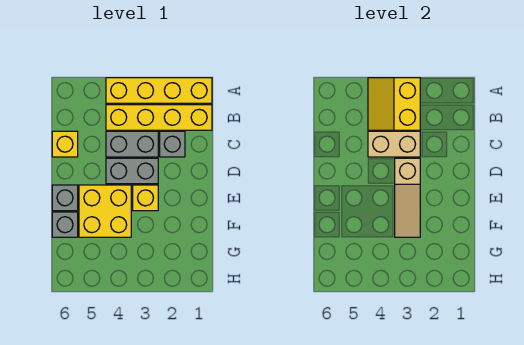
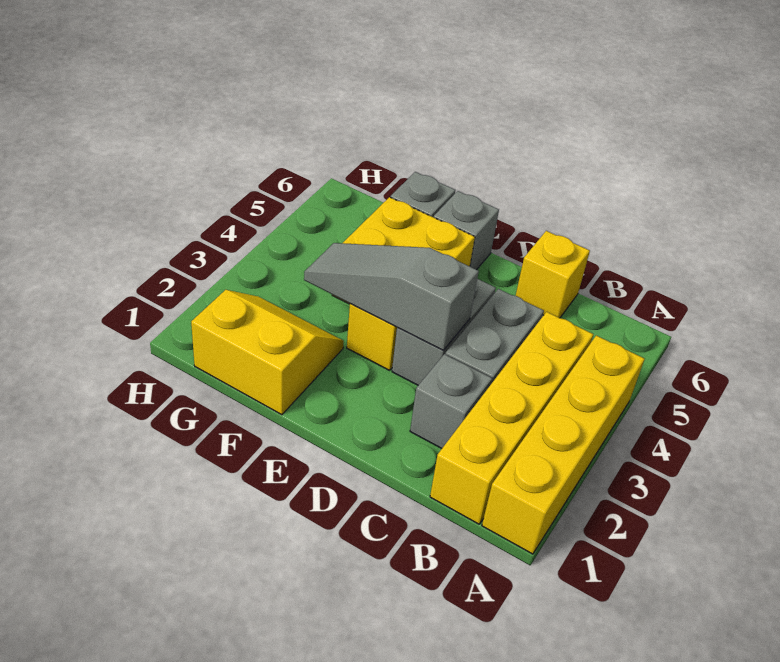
yellow 2x2 slope [368,78,420,130] -> yellow 2x2 slope moved to [191,290,344,415]
tan 1x2 brick [368,131,420,157] -> none
tan 1x3 slope [395,158,420,237] -> grey 1x3 slope [304,243,479,350]

